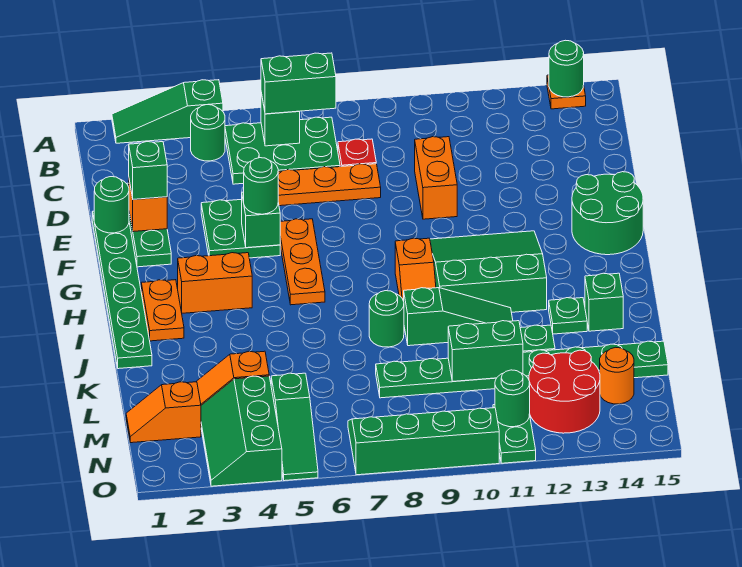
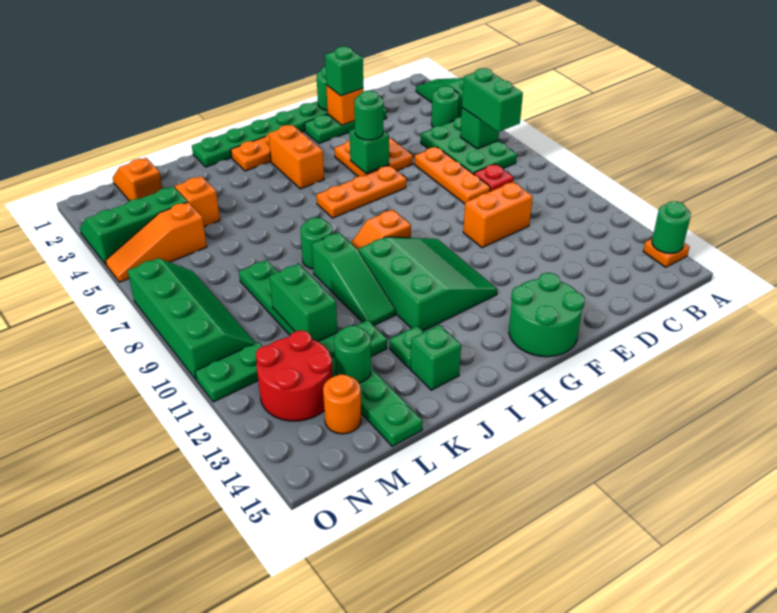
green 2x2 plate [201,199,280,258] -> orange 2x2 plate [334,137,413,176]
green 1x3 slope [271,373,318,481] -> orange 1x3 slope [105,202,207,282]
green 1x1 round brick [495,370,530,427] -> green 1x1 round brick moved to [334,326,371,383]

